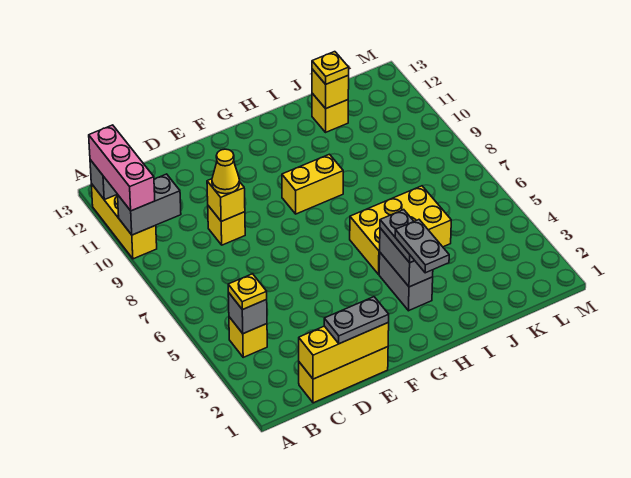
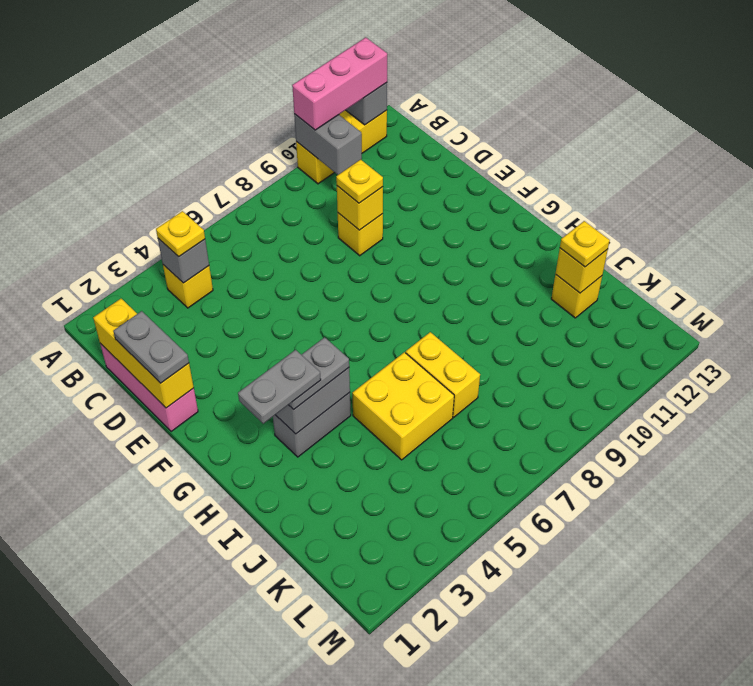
yellow 1x3 brick [299,347,388,403] -> pink 1x3 brick [100,343,198,431]
yellow 1x1 cone [212,149,239,194] -> yellow 1x1 plate [336,160,383,203]
yellow 1x2 brick [282,154,343,214] -> yellow 1x2 brick moved to [406,332,480,417]
yellow 2x3 brick [350,186,451,274] -> yellow 2x2 brick [352,352,454,460]

